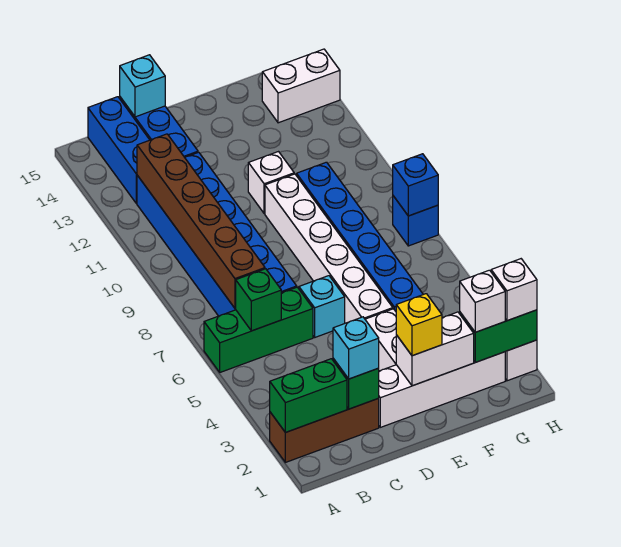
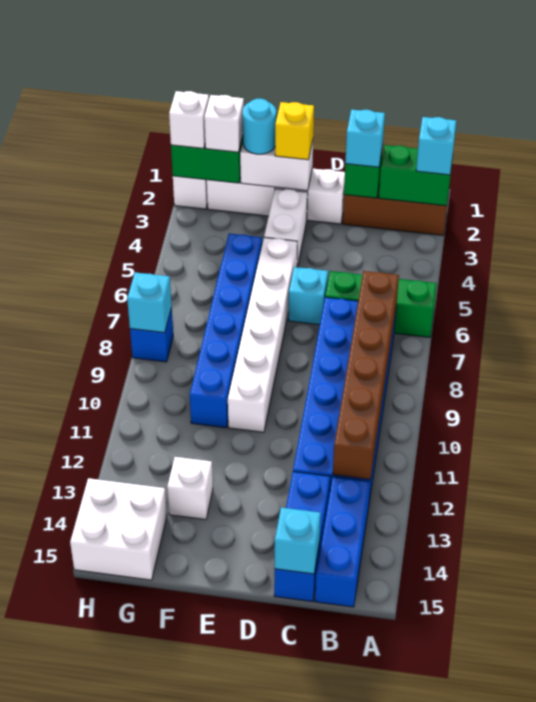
none -> cyan 1x1 brick [416,117,456,175]
green 1x1 brick [235,269,281,331] -> none
white 1x1 brick [248,152,294,214] -> white 1x1 brick moved to [167,457,213,520]
none -> cyan 1x1 round brick [243,99,276,154]
white 1x2 brick [262,49,340,123] -> white 2x2 brick [70,478,167,580]
blue 1x1 brick [393,154,438,216] -> cyan 1x1 brick [127,272,172,333]

